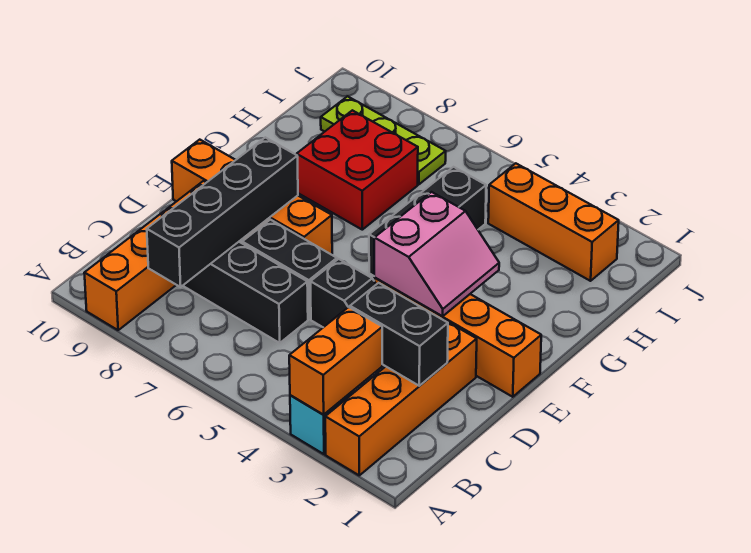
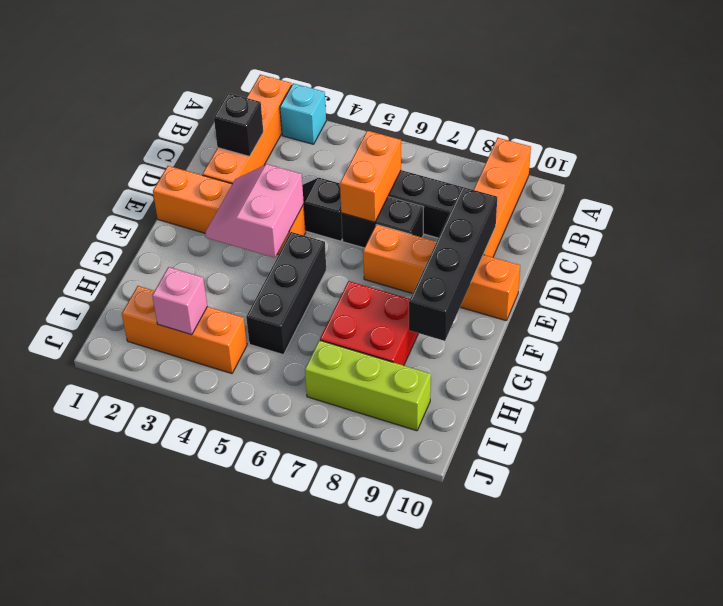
orange 1x2 brick [289,307,382,415] -> orange 1x2 brick moved to [340,131,401,222]
black 1x4 brick [147,137,298,287] -> black 1x4 brick moved to [409,187,497,341]
black 1x2 brick [350,283,448,386] -> black 1x1 brick [214,93,263,156]
none -> pink 1x1 brick [152,267,207,335]
lime 1x3 plate [321,96,446,184] -> lime 1x3 brick [305,340,431,431]

